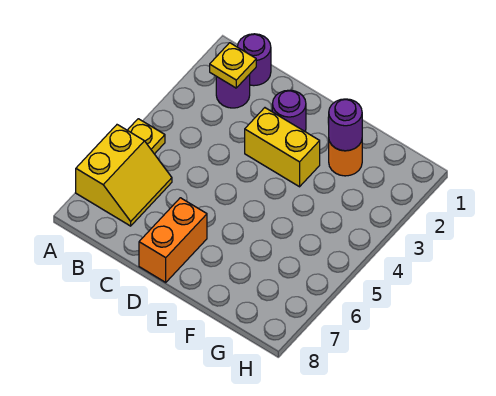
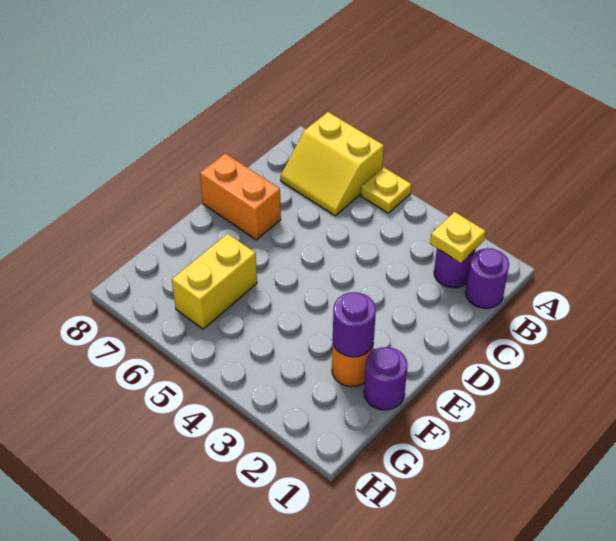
purple 1x1 round brick [272,90,306,131] -> purple 1x1 round brick moved to [364,347,408,410]
yellow 1x2 brick [245,108,320,187] -> yellow 1x2 brick moved to [172,234,257,329]

